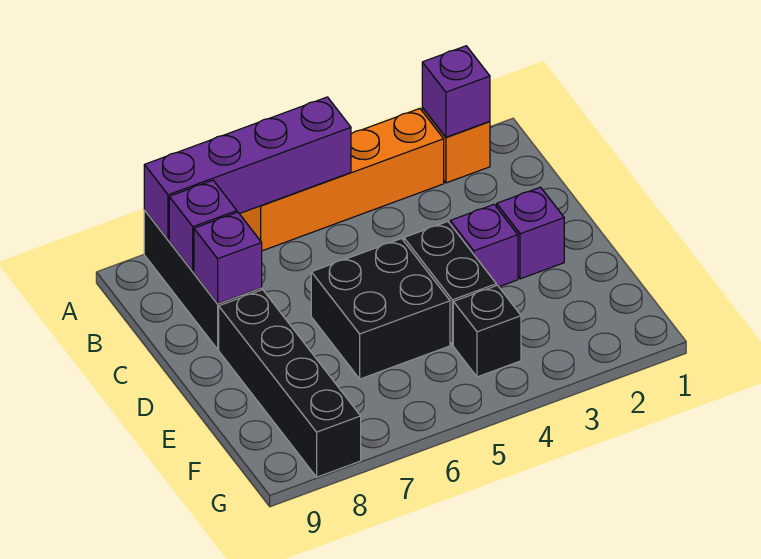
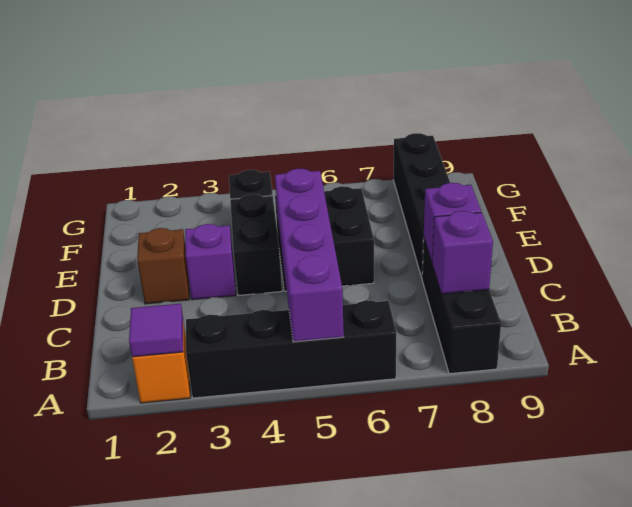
purple 1x1 brick [422,46,490,137] -> purple 1x1 tile [129,304,183,357]
orange 1x4 brick [240,109,444,251] -> black 1x4 brick [186,300,396,398]
purple 1x4 brick [144,97,351,240] -> purple 1x4 brick turned to [275,169,344,342]
purple 1x1 brick [497,187,564,279] -> brown 1x1 brick [137,228,189,304]

